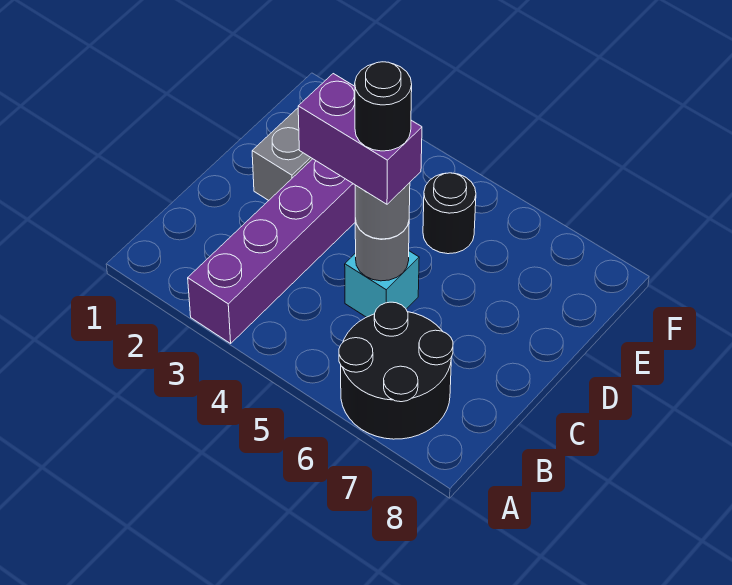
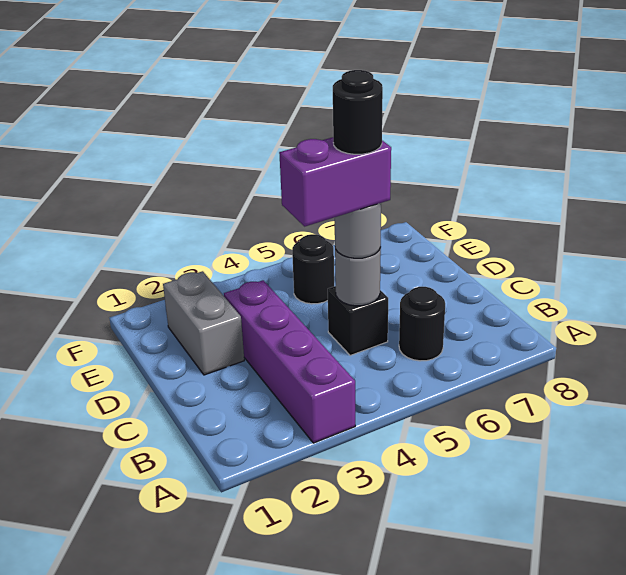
black 2x2 round brick [339,302,453,439] -> black 1x1 round brick [399,287,445,361]
cyan 1x1 brick [345,251,419,317] -> black 1x1 brick [328,286,388,356]

